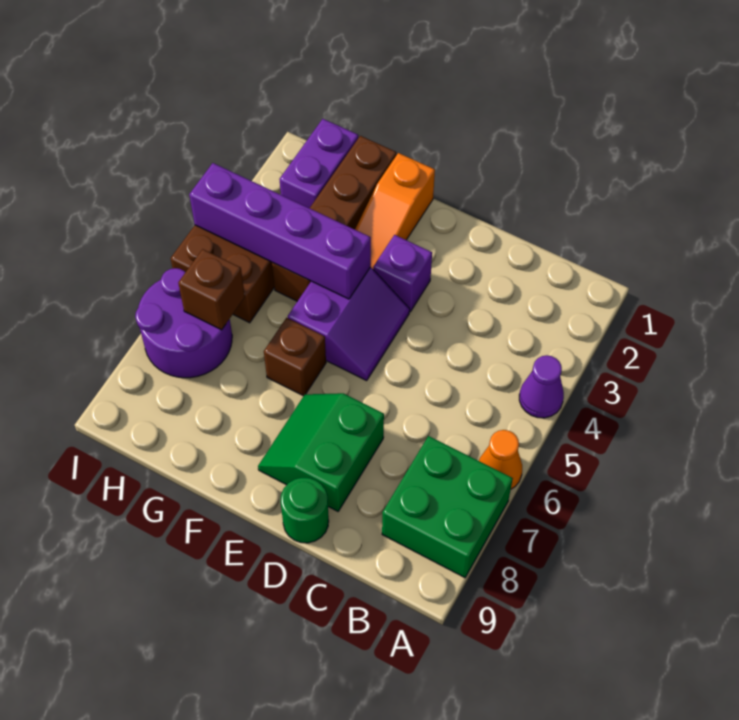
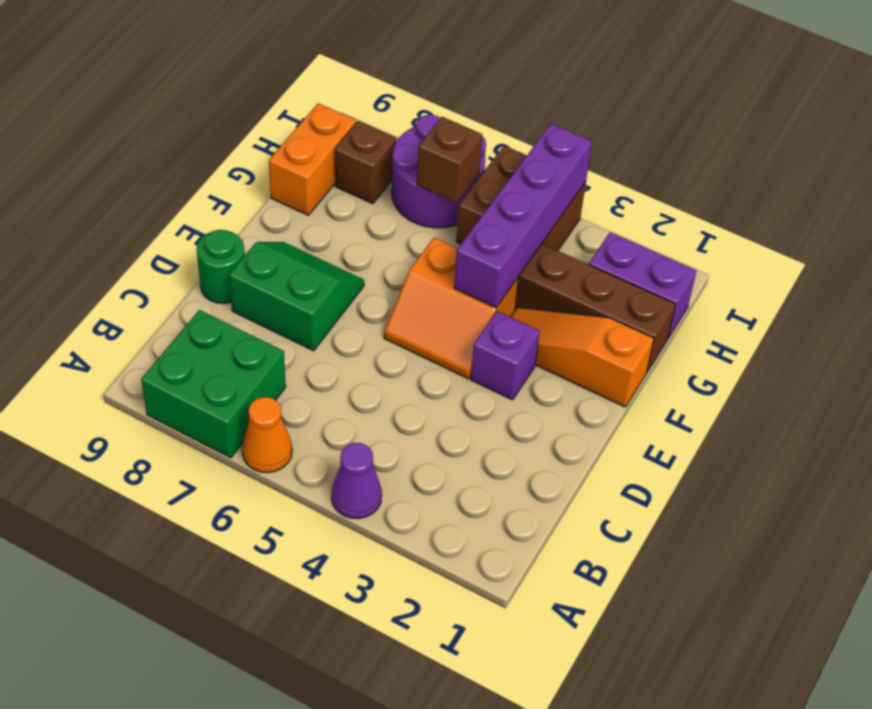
purple 2x2 slope [288,267,410,381] -> orange 2x2 slope [384,238,519,379]
brown 1x1 brick [264,318,326,396] -> brown 1x1 brick moved to [335,121,396,204]
none -> orange 1x2 brick [269,103,356,215]

